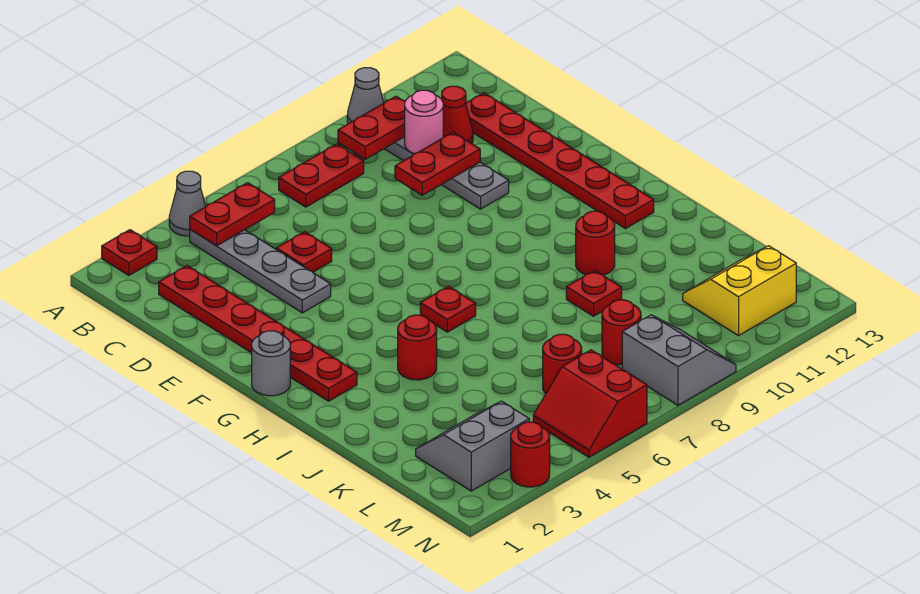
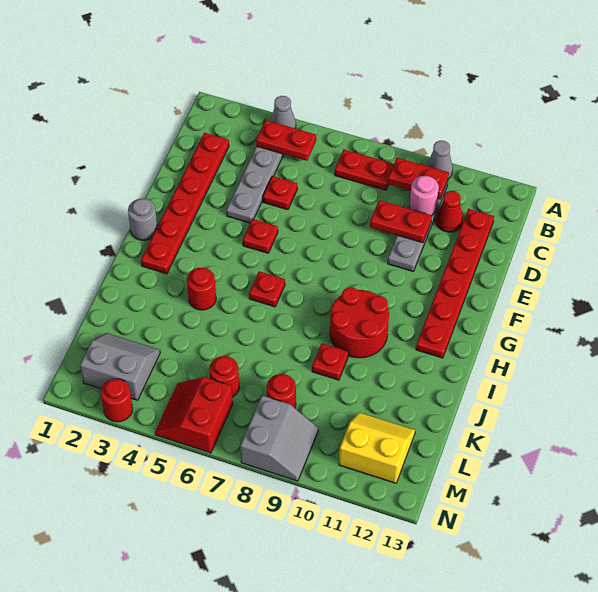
red 1x1 plate [102,230,157,275] -> red 1x1 plate moved to [243,219,278,253]
red 1x1 round brick [576,211,615,275] -> red 2x2 round brick [330,287,389,358]

